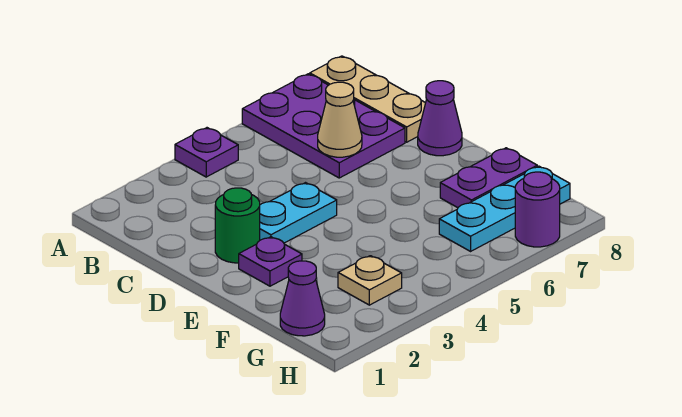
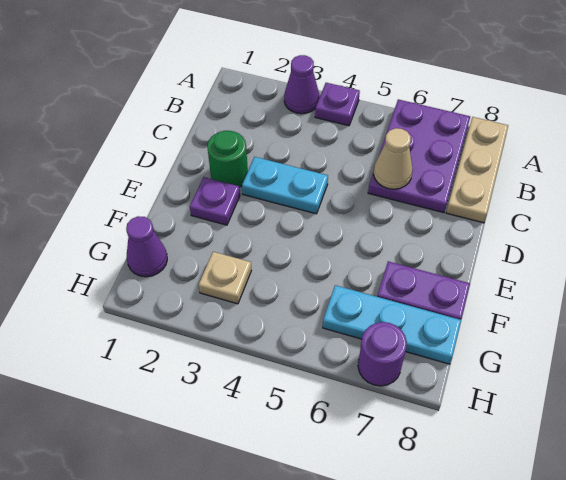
purple 1x1 cone [418,81,462,156] -> purple 1x1 cone moved to [284,55,319,114]

